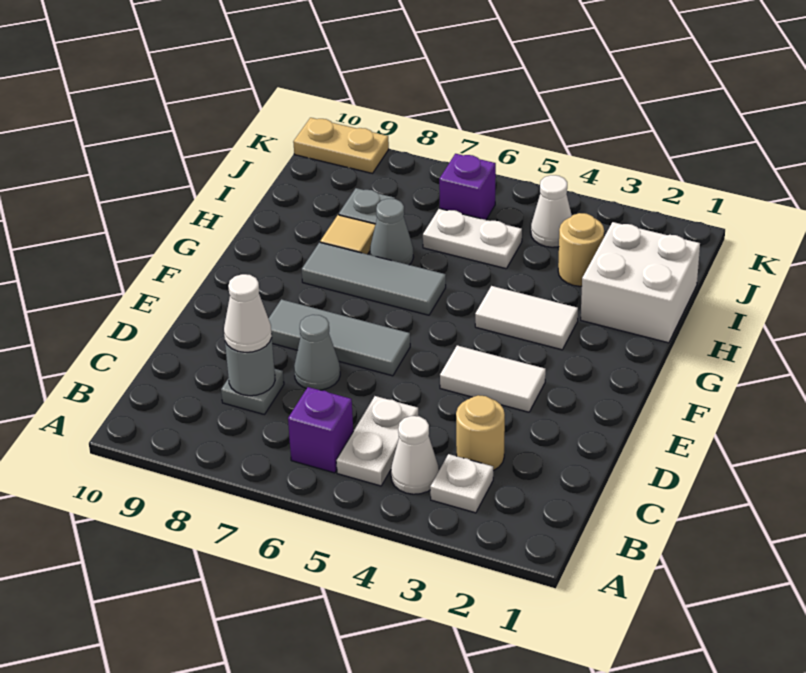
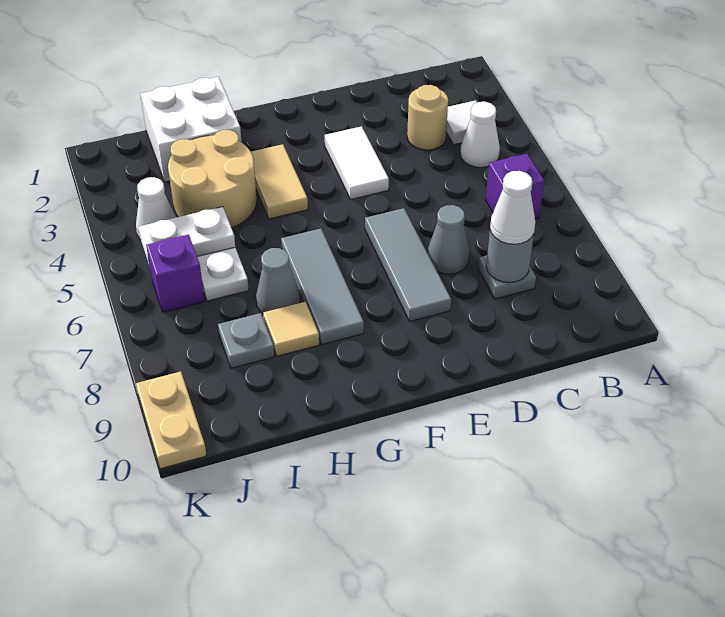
white 1x1 plate [430,454,493,513] -> white 1x1 tile [446,100,477,145]
white 1x2 plate [336,396,419,486] -> white 1x2 plate moved to [138,207,235,267]
white 1x2 tile [475,286,578,350] -> tan 1x2 tile [251,144,308,219]
tan 1x1 round brick [558,213,604,286] -> tan 2x2 round brick [168,130,257,228]

